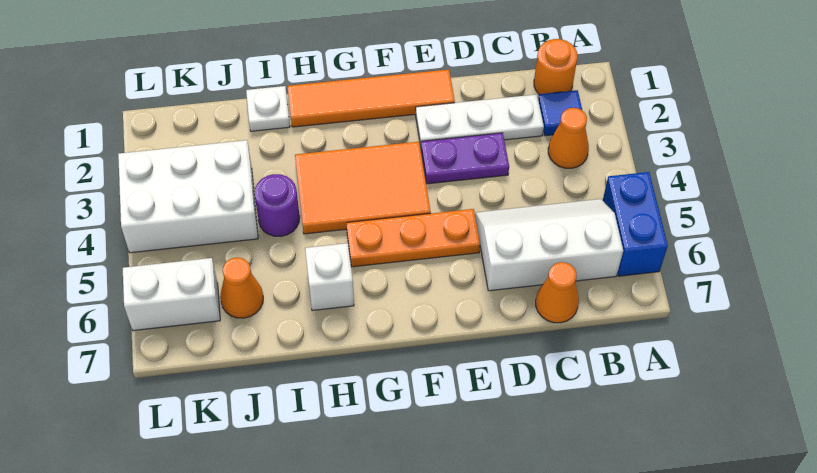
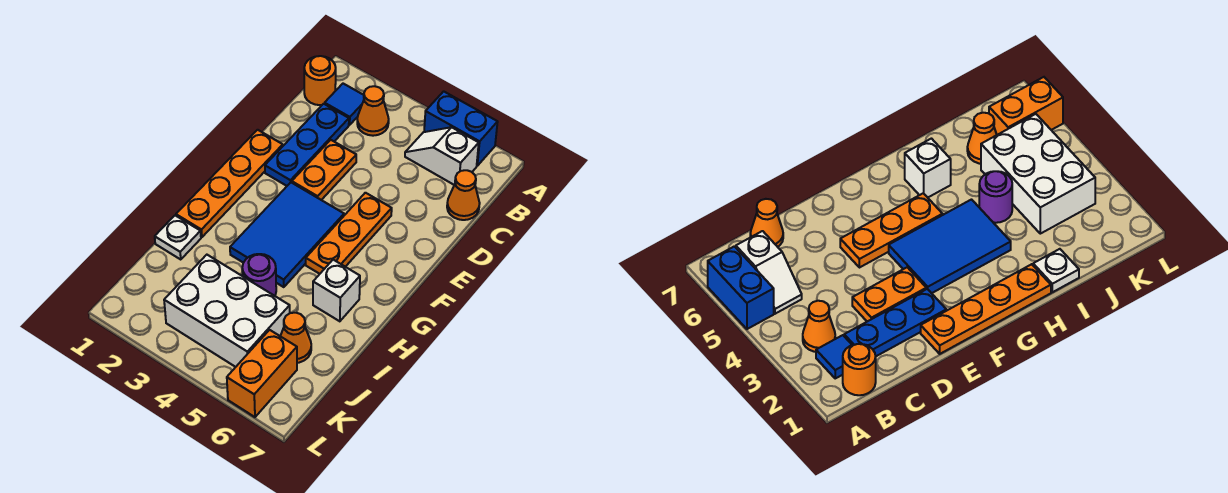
white 2x3 slope [475,199,623,291] -> white 1x2 slope [405,127,479,185]
white 1x3 plate [416,94,544,146] -> blue 1x3 plate [265,104,349,186]
purple 1x2 plate [421,133,509,184] -> orange 1x2 plate [292,140,356,200]
orange 1x4 tile [288,69,455,127] -> orange 1x4 plate [176,130,283,237]
orange 2x3 tile [295,142,431,234] -> blue 2x3 tile [230,182,344,287]
white 2x3 brick [118,140,258,253] -> white 2x3 brick turned to [164,255,290,367]
white 1x2 brick [123,258,220,331] -> orange 1x2 brick [227,330,297,417]

